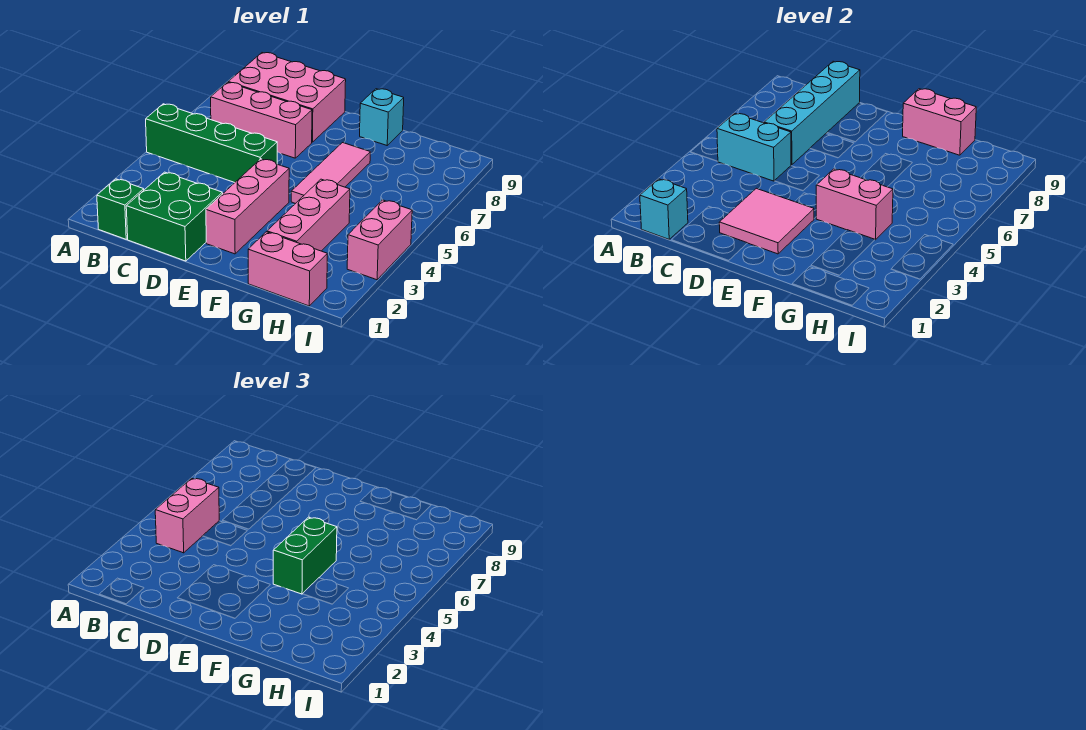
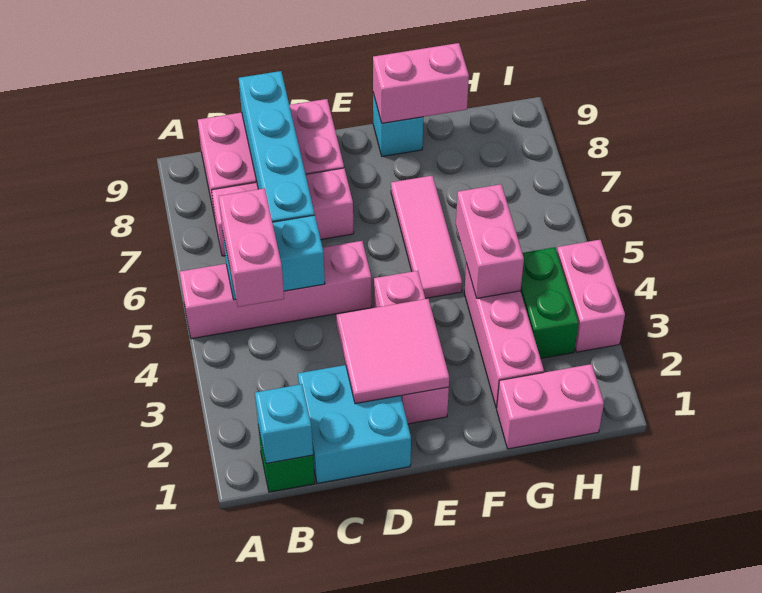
green 1x4 brick [146,104,277,183] -> pink 1x4 brick [180,241,372,339]
green 2x2 brick [126,172,223,261] -> cyan 2x2 brick [298,365,411,483]
pink 1x2 brick [816,169,893,240] -> pink 1x2 brick turned to [456,184,524,298]
green 1x2 brick [273,517,337,594] -> green 1x2 brick moved to [521,247,579,359]

